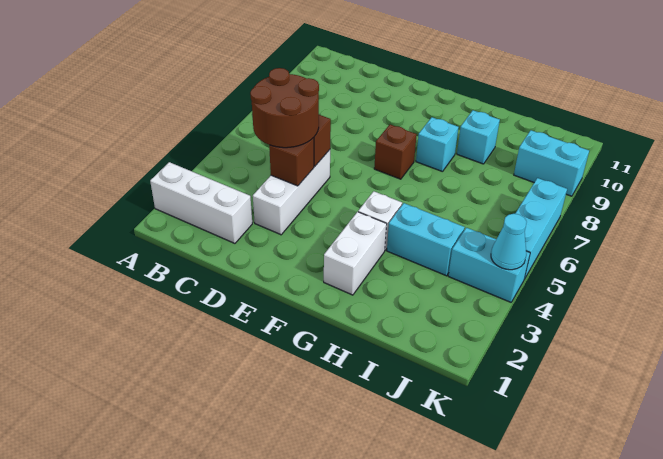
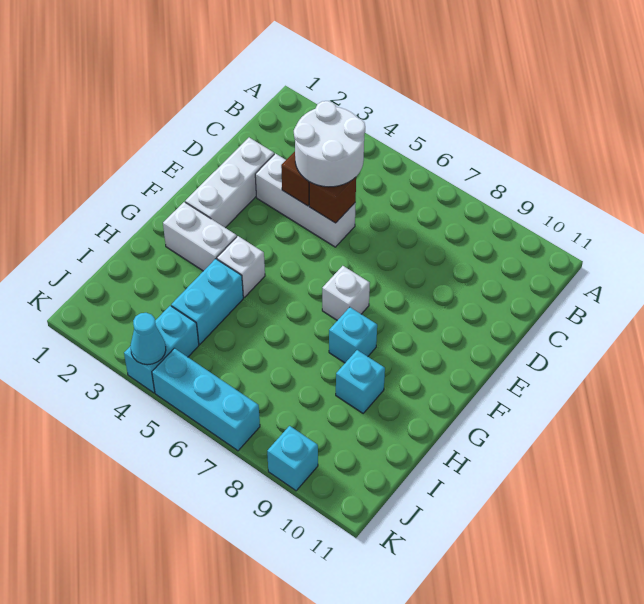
white 1x3 brick [150,162,252,243] -> white 1x3 brick moved to [185,138,274,228]
brown 2x2 round brick [250,68,319,148] -> white 2x2 round brick [294,101,365,187]
brown 1x1 brick [374,125,417,179] -> white 1x1 brick [322,266,370,320]
cyan 1x2 brick [514,130,589,196] -> cyan 1x1 brick [267,426,318,491]

